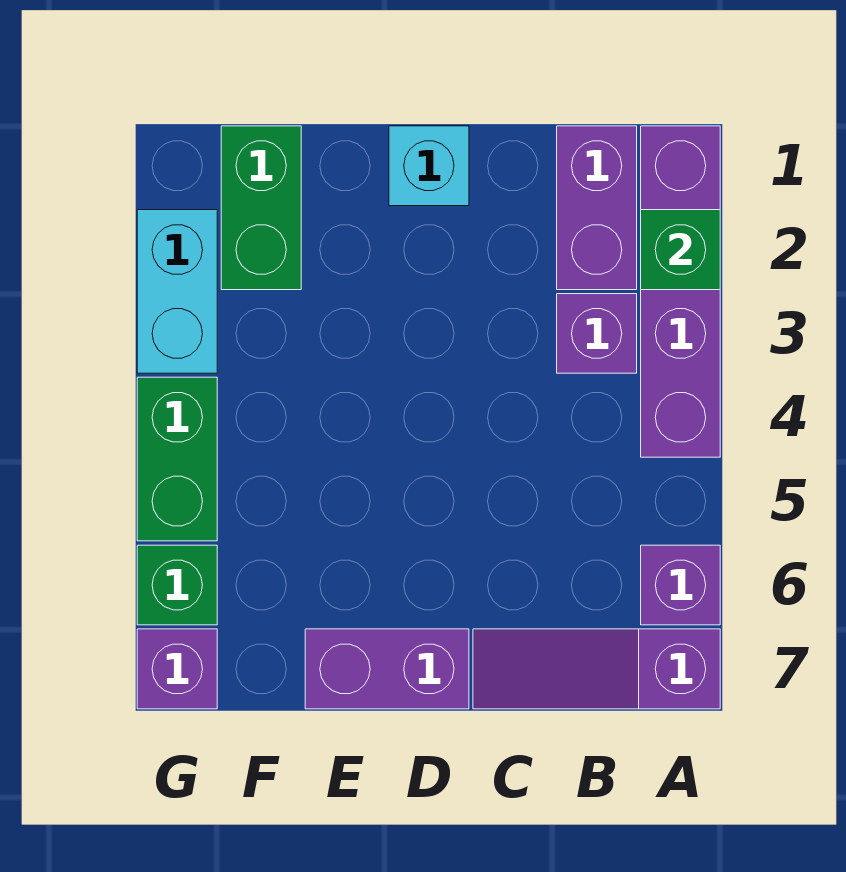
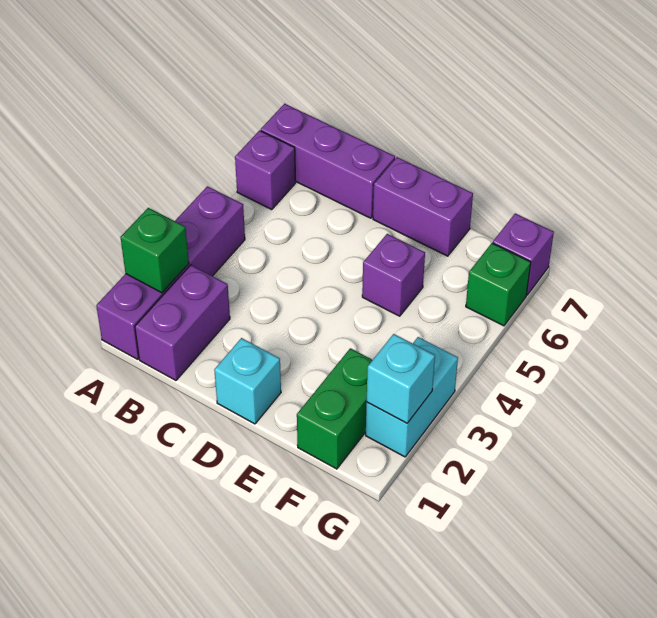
purple 1x3 slope [473,629,720,709] -> purple 1x3 brick [261,104,395,218]
purple 1x1 brick [557,294,637,373] -> purple 1x1 brick moved to [362,234,425,316]
none -> cyan 1x1 brick [367,334,435,423]
green 1x2 brick [137,377,217,541] -> none

